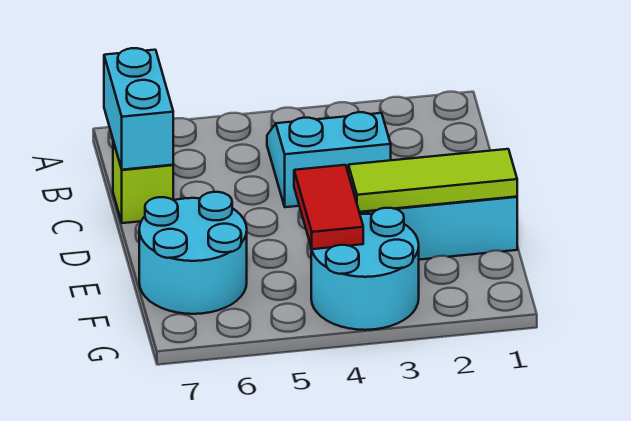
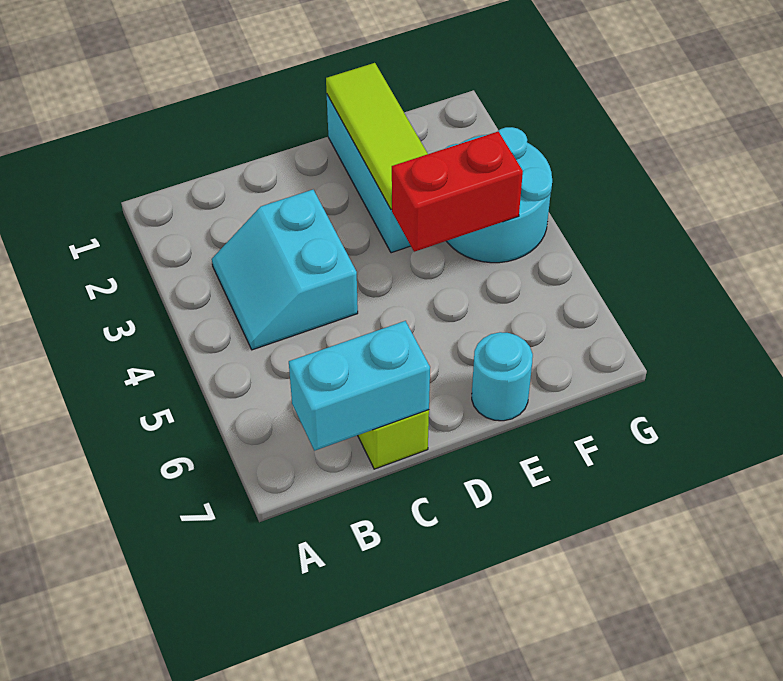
red 1x2 tile [294,165,363,249] -> red 1x2 brick [392,132,523,252]
cyan 2x2 round brick [139,192,247,314] -> cyan 1x1 round brick [472,332,533,421]

